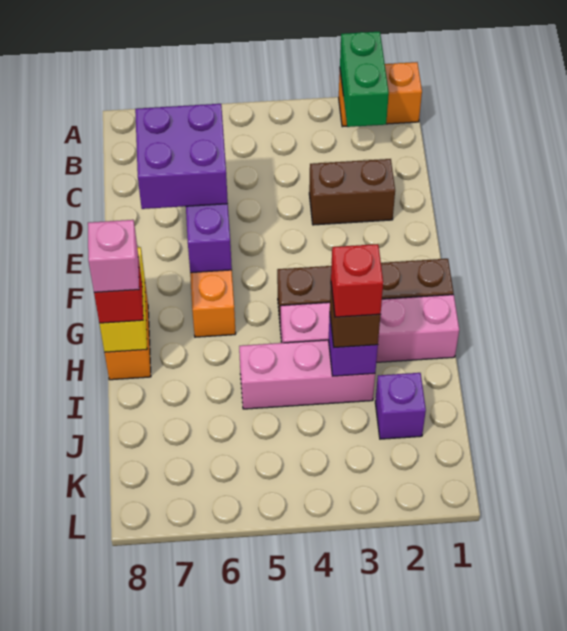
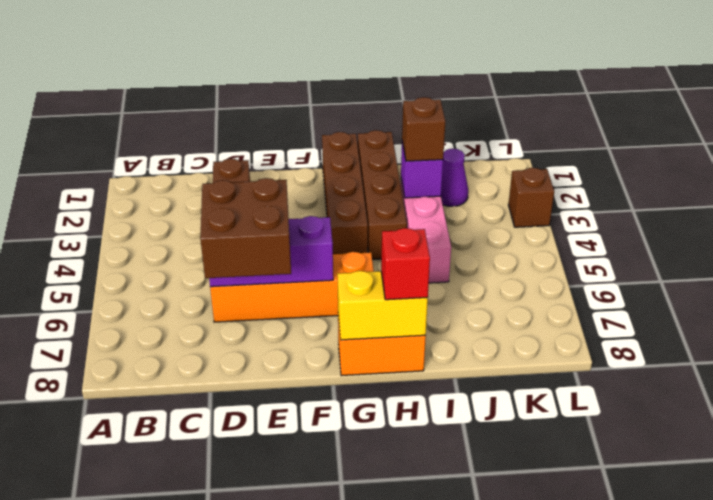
orange 1x2 brick [339,62,422,127] -> none
green 1x2 brick [340,32,389,127] -> none
purple 2x2 brick [135,104,228,209] -> brown 2x2 brick [200,178,291,278]
pink 1x4 brick [281,295,459,362] -> brown 1x4 brick [358,130,407,260]
pink 1x1 brick [88,220,139,292] -> none
red 1x1 brick [331,244,383,317] -> none
purple 1x1 brick [375,373,426,439] -> purple 1x1 cone [441,149,468,206]
none -> brown 1x1 brick [508,168,554,227]

